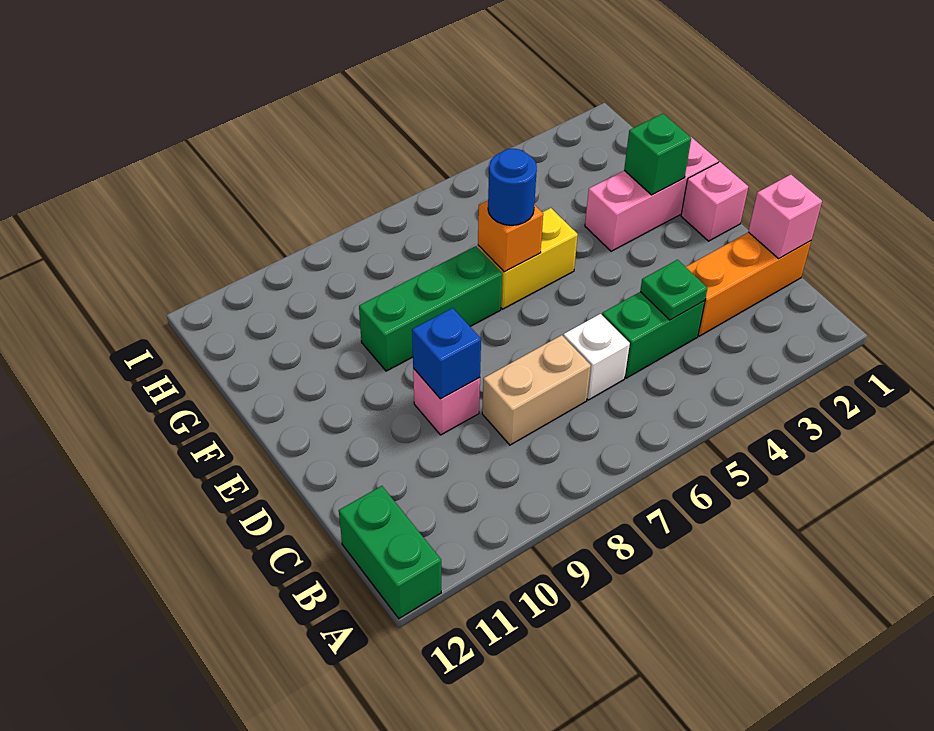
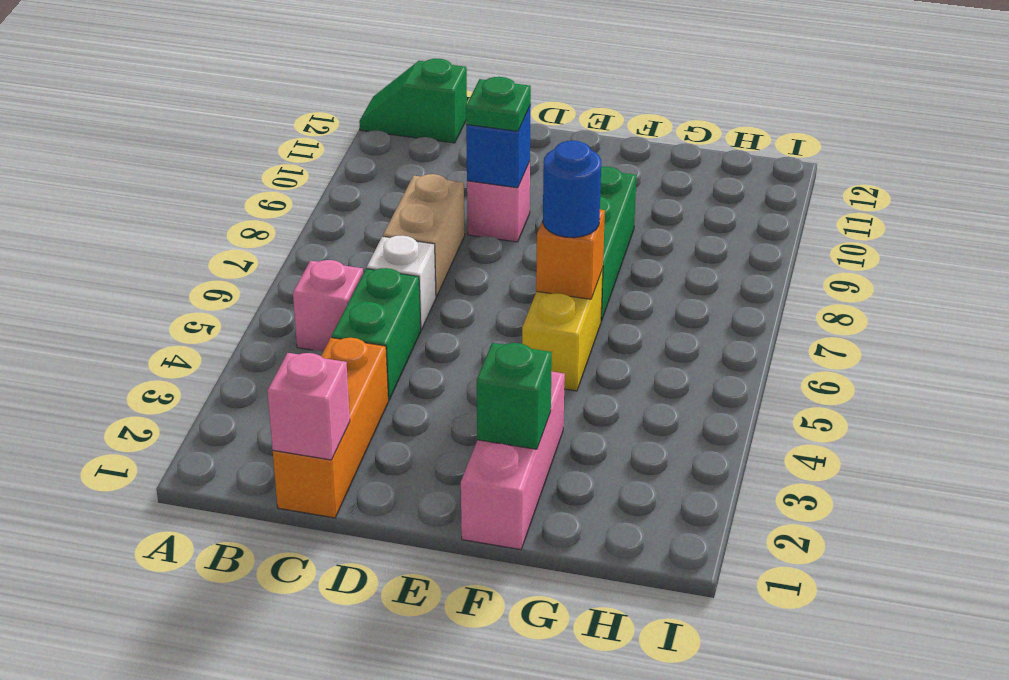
green 1x2 brick [339,486,441,618] -> green 1x2 slope [359,59,467,143]
green 1x1 plate [640,260,708,320] -> green 1x1 plate moved to [466,77,531,131]
pink 1x1 brick [681,162,748,241] -> pink 1x1 brick moved to [293,260,363,351]

